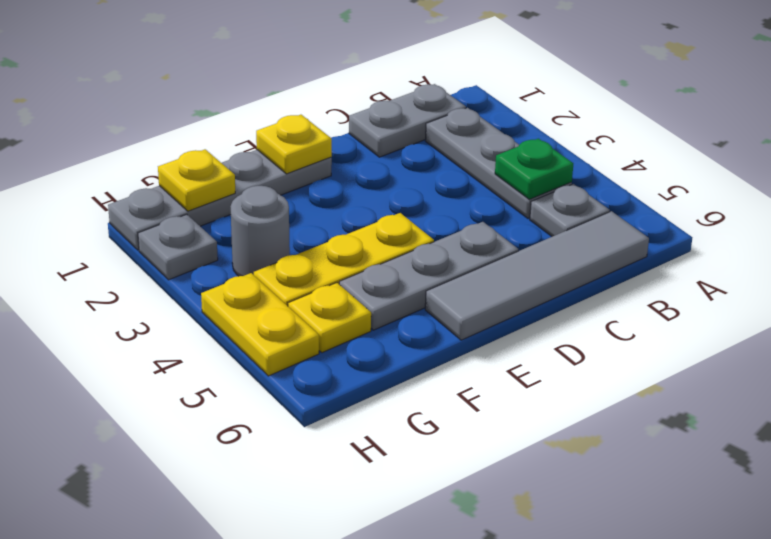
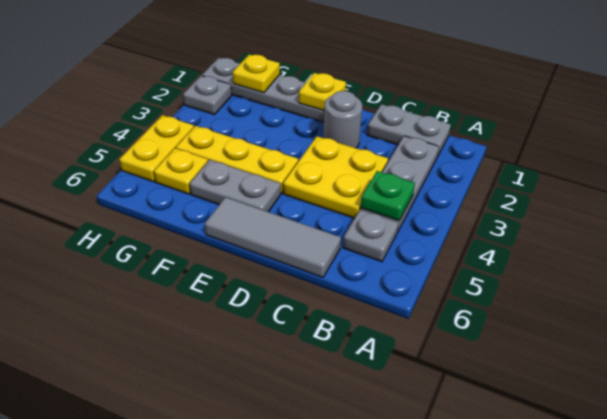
grey 1x4 tile [425,211,649,340] -> grey 1x3 tile [205,197,341,277]
none -> yellow 2x2 plate [283,136,388,218]
grey 1x3 plate [339,222,518,330] -> grey 1x2 plate [190,160,281,212]
grey 1x1 round brick [231,186,290,276] -> grey 1x1 round brick moved to [323,91,362,148]

